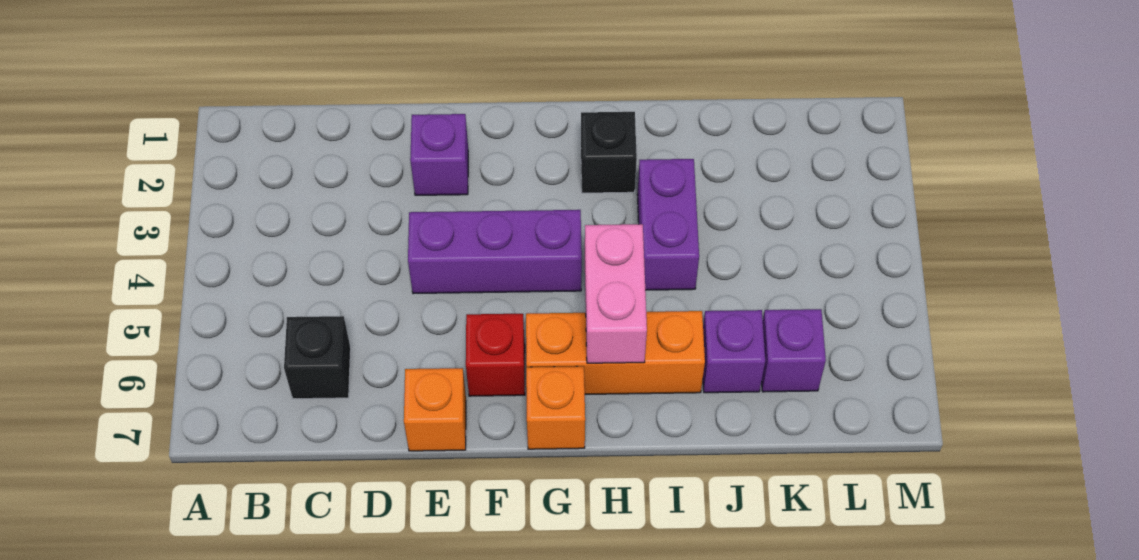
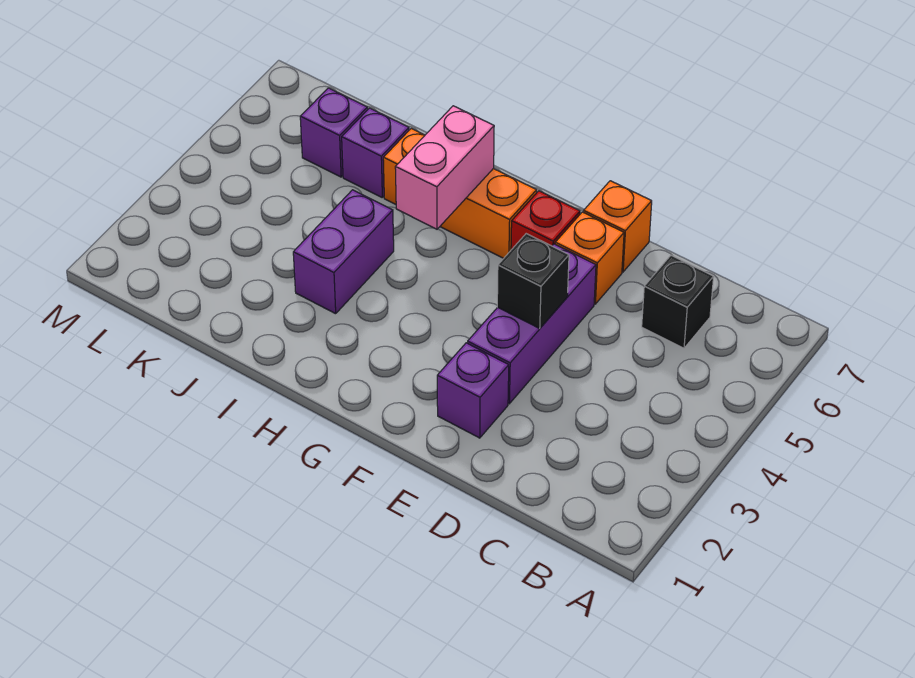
purple 1x3 brick [408,210,582,294] -> purple 1x3 brick turned to [468,244,596,404]
orange 1x1 brick [526,366,585,449] -> orange 1x1 brick moved to [555,212,624,304]
black 1x1 brick [581,112,637,193] -> black 1x1 brick moved to [497,234,569,328]

